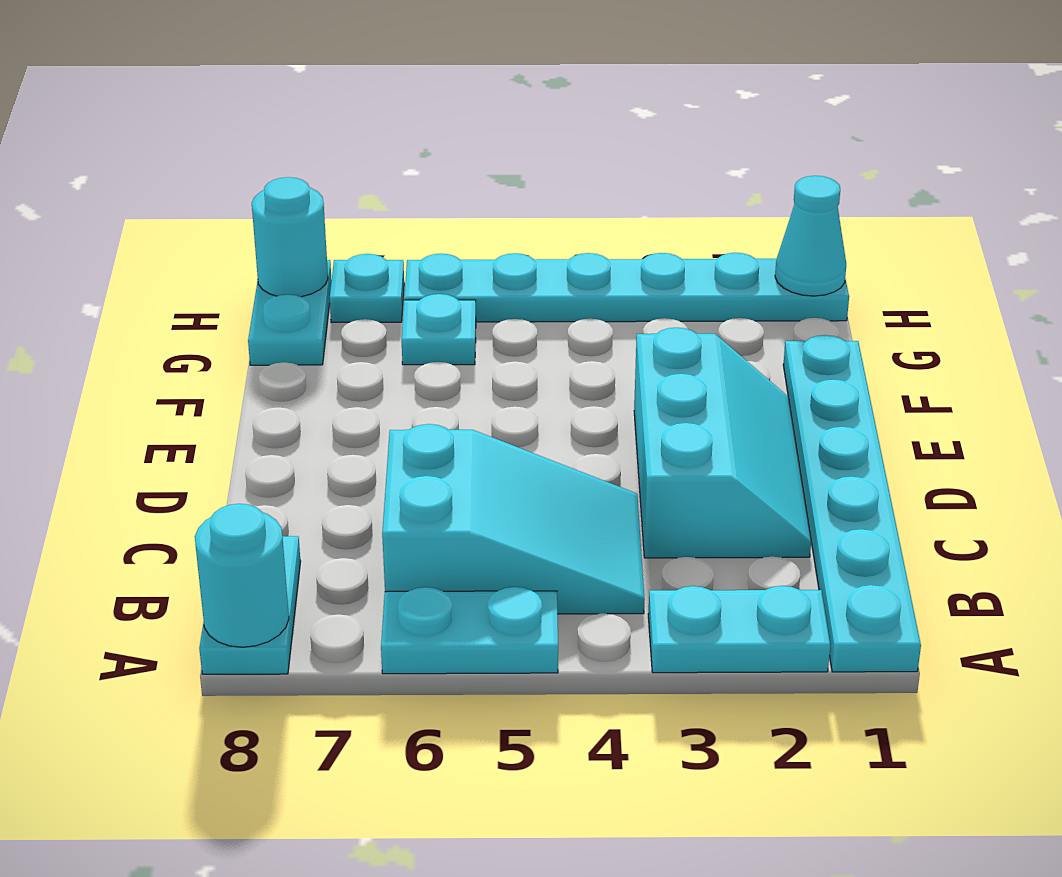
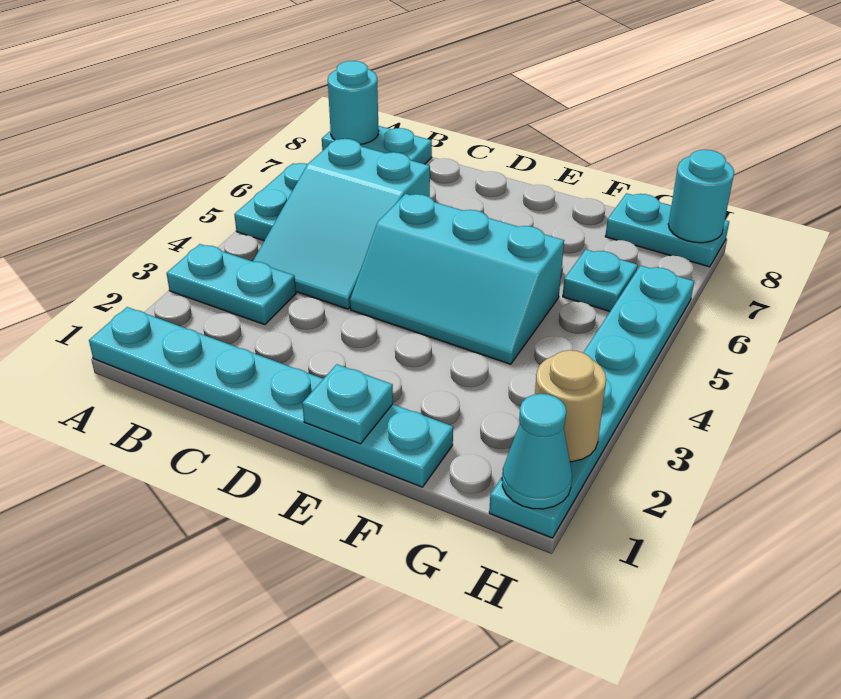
cyan 1x2 plate [648,586,830,673] -> cyan 1x2 plate turned to [167,244,296,325]
cyan 2x3 slope [634,328,811,558] -> cyan 2x3 slope moved to [350,194,564,364]
none -> tan 1x1 round brick [535,350,606,462]
cyan 1x1 plate [330,254,404,323] -> cyan 1x1 plate moved to [302,364,393,444]

